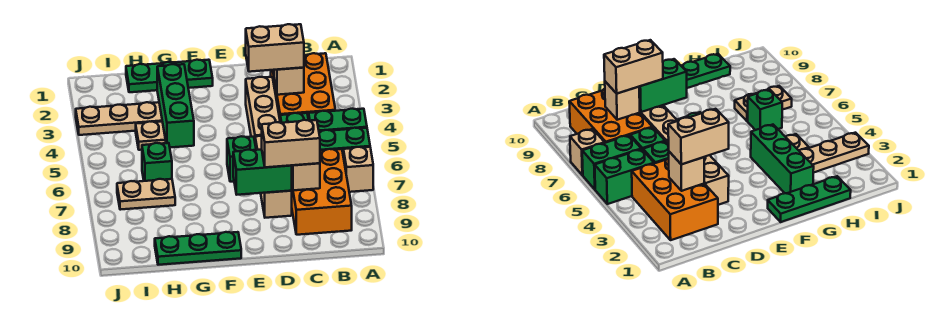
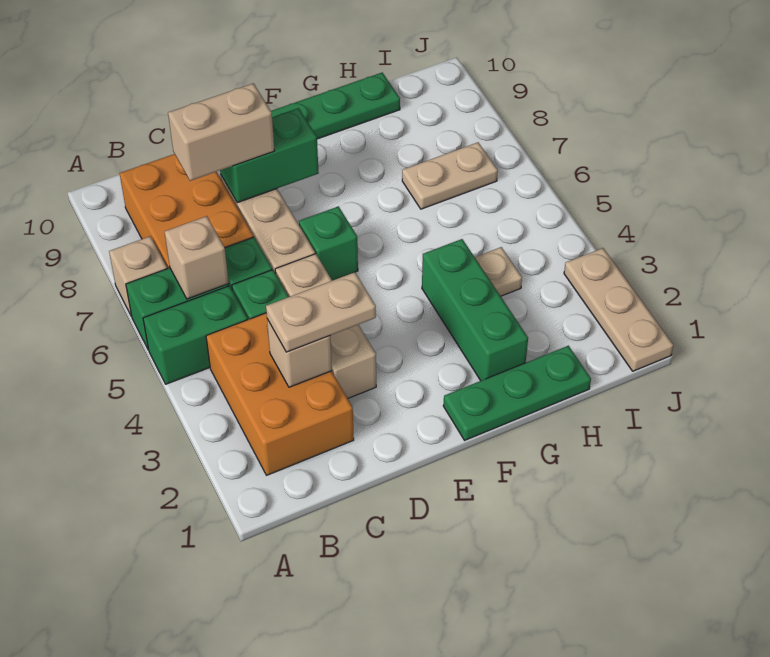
tan 1x2 brick [246,24,304,72] -> tan 1x2 plate [266,272,376,352]
tan 1x1 brick [292,163,320,190] -> tan 1x1 brick moved to [165,216,229,299]
tan 1x3 plate [76,102,162,135] -> tan 1x3 plate turned to [564,248,673,371]
green 1x1 brick [142,143,172,181] -> none

